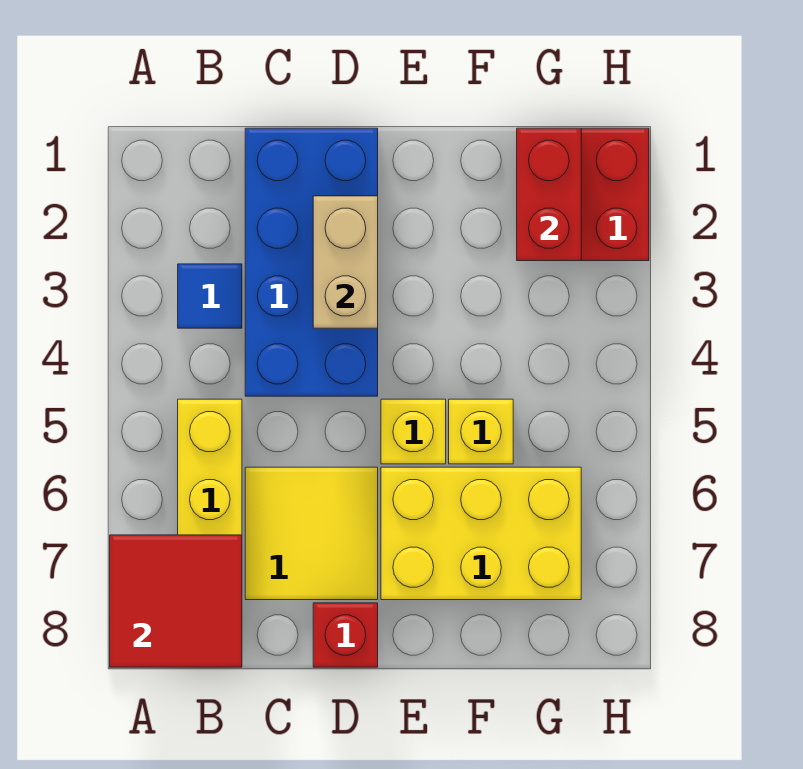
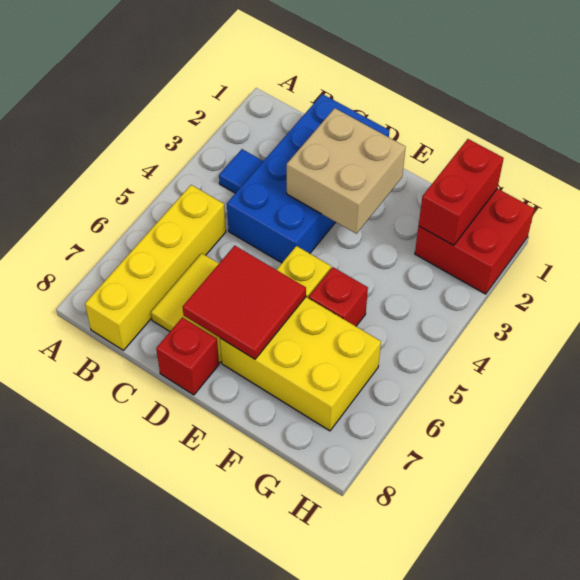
red 2x2 tile [110,535,242,667] -> red 2x2 tile moved to [183,246,306,359]
tan 1x2 brick [313,196,378,328] -> tan 2x2 brick [287,108,406,234]
yellow 1x1 brick [449,399,513,464] -> red 1x1 brick [309,267,368,326]

